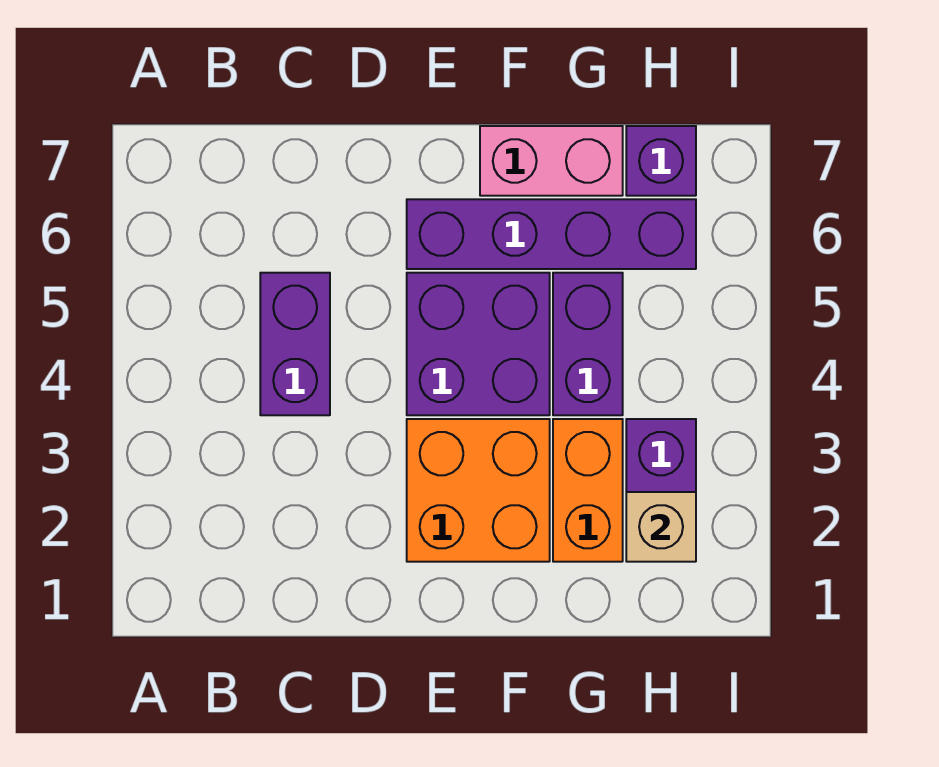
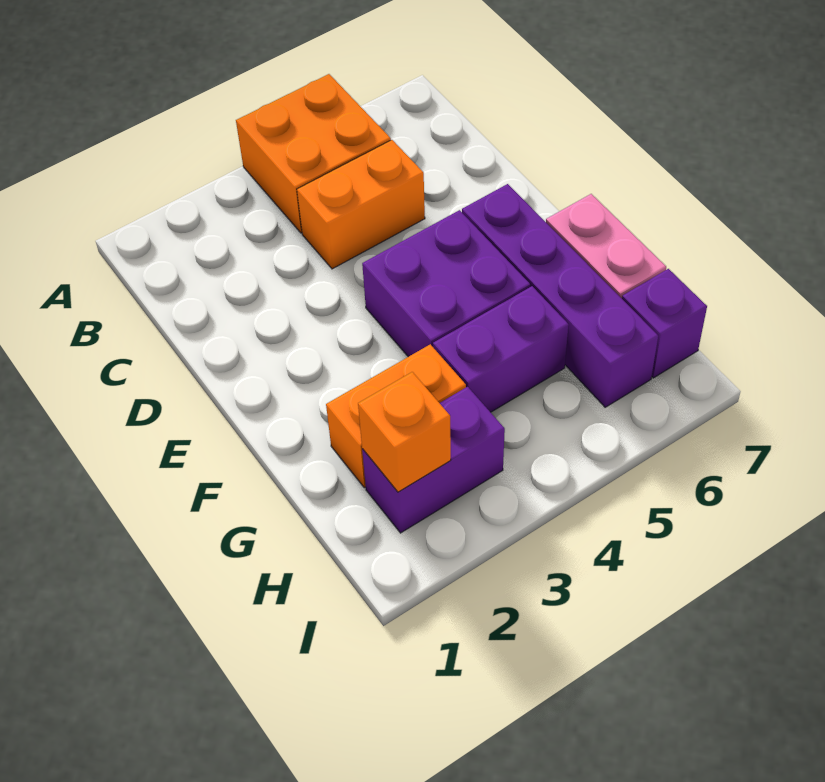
purple 1x2 brick [260,273,330,415] -> orange 1x2 brick [297,140,425,269]
orange 2x2 brick [407,419,550,562] -> orange 2x2 brick moved to [236,74,391,233]
tan 1x1 brick [626,492,696,562] -> orange 1x1 brick [358,372,451,492]

